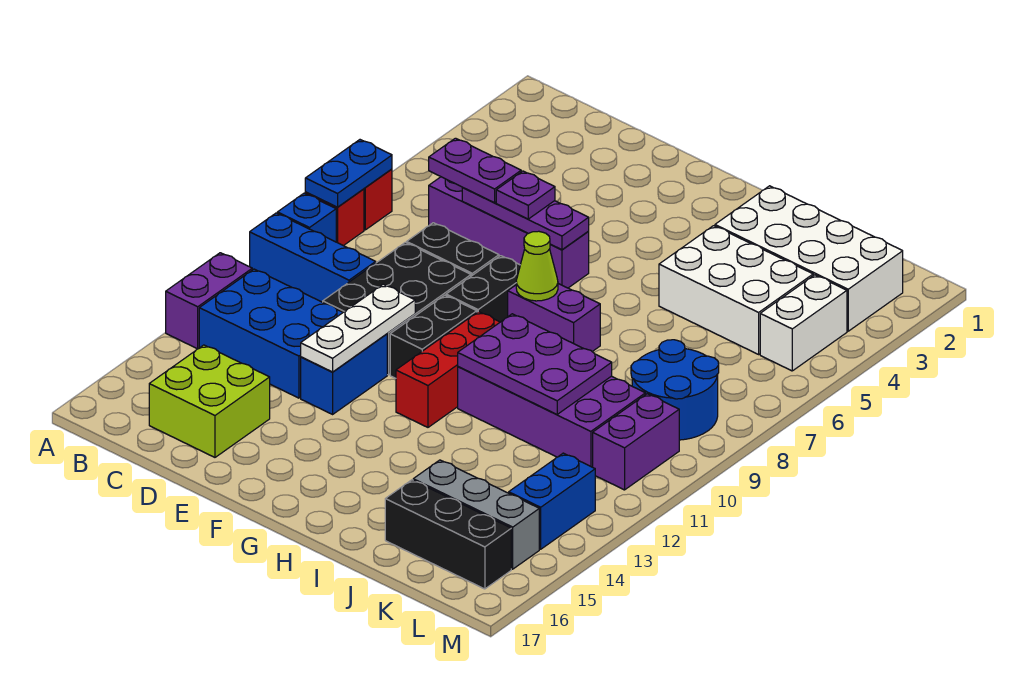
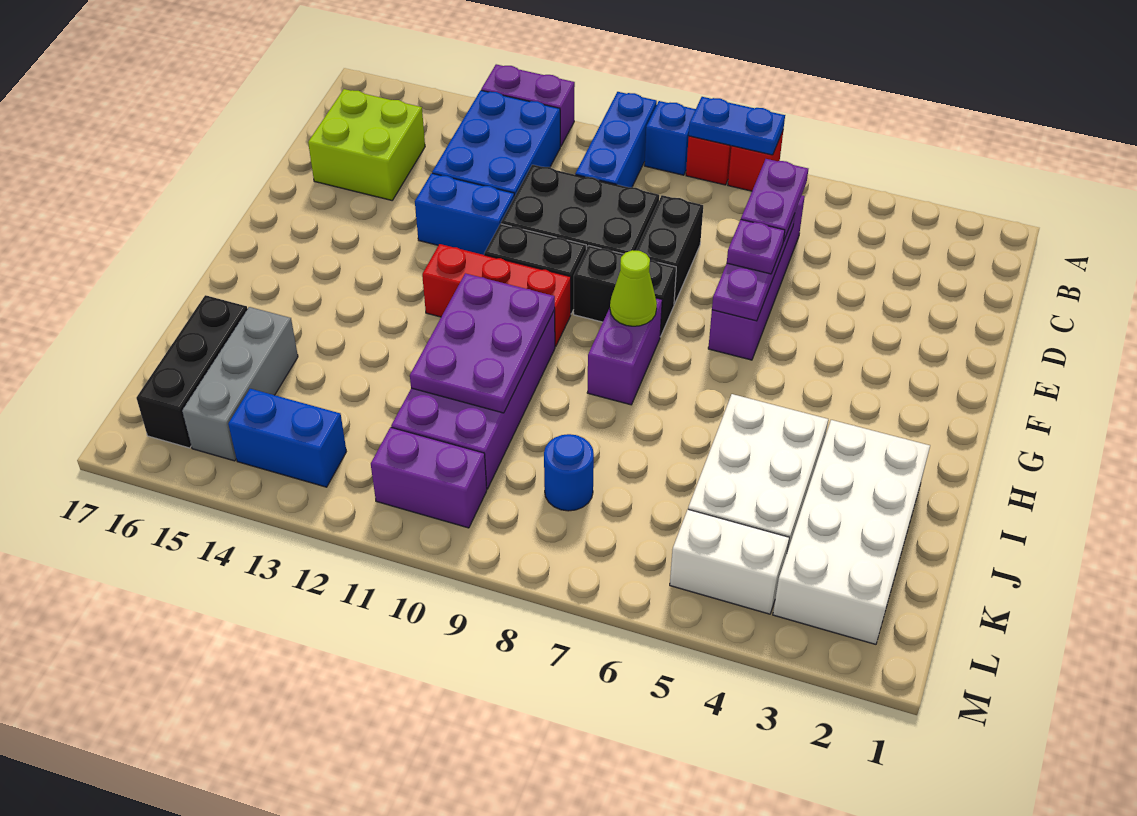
white 1x3 plate [301,284,415,372] -> none
blue 2x2 round brick [631,340,719,440] -> blue 1x1 round brick [544,434,594,511]

